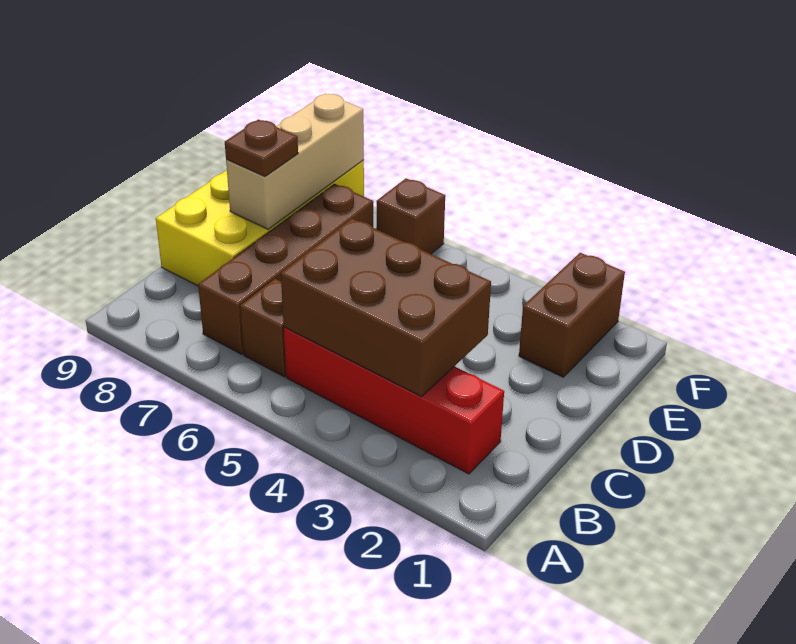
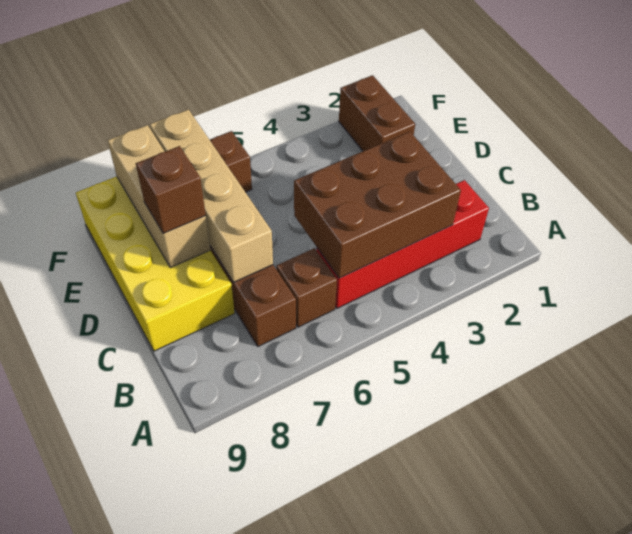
none -> tan 1x4 brick [150,109,273,282]
brown 1x1 plate [225,119,298,177] -> brown 1x1 brick [136,146,206,233]

